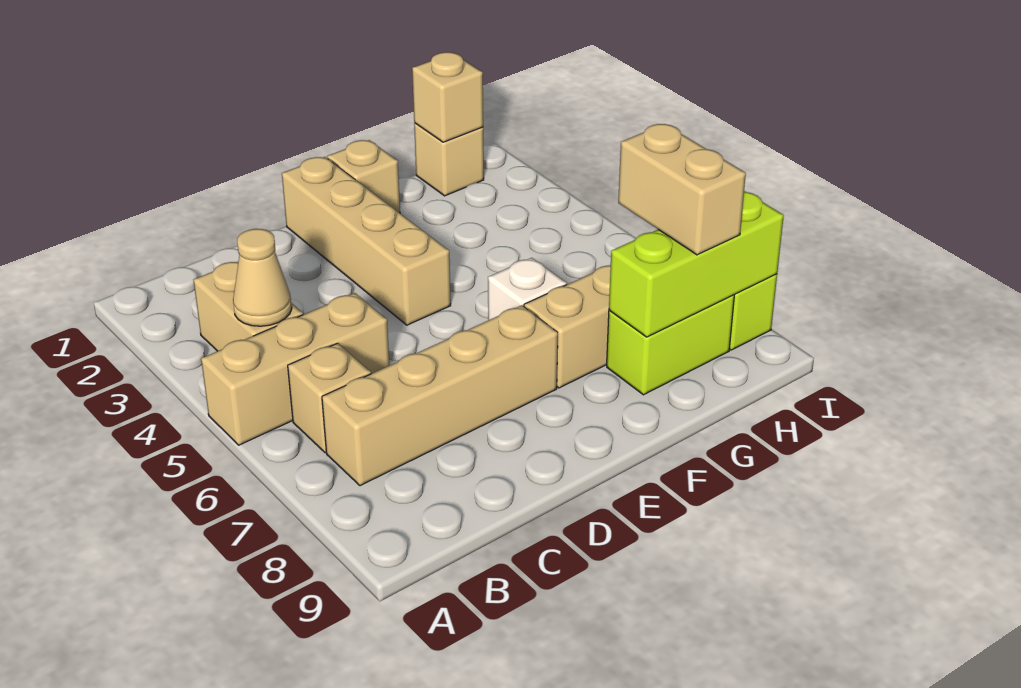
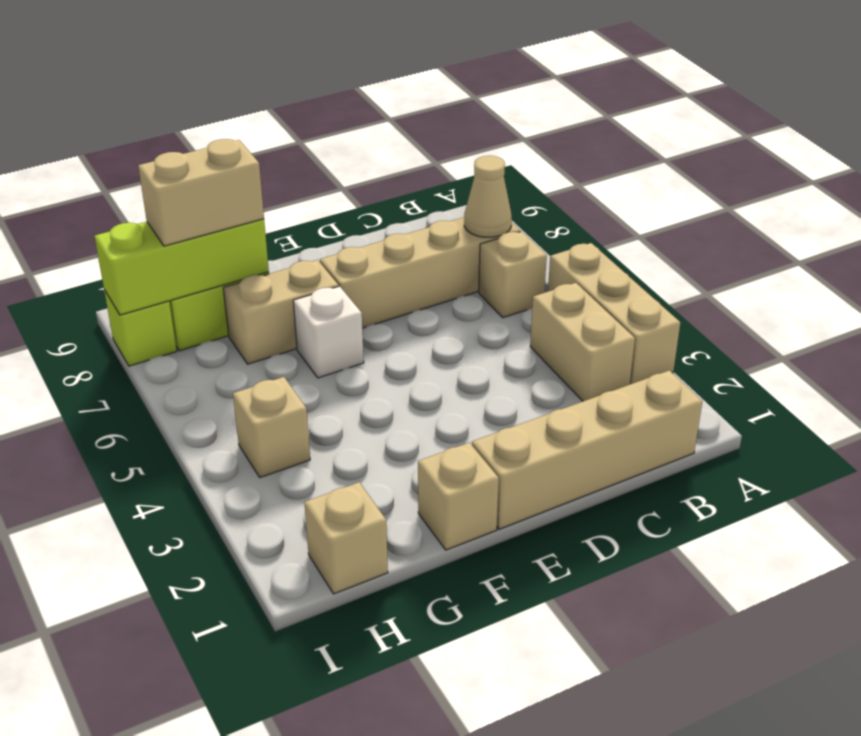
tan 1x3 brick [201,293,389,445] -> tan 1x3 brick turned to [548,243,680,384]
tan 1x1 cone [233,229,292,326] -> tan 1x1 cone moved to [464,156,512,237]
tan 1x4 brick [282,157,451,325] -> tan 1x4 brick turned to [472,370,702,529]
tan 1x1 brick [412,52,483,142] -> tan 1x1 brick moved to [233,377,310,477]
tan 1x2 brick [618,124,746,255] -> tan 1x2 brick turned to [138,139,264,246]

